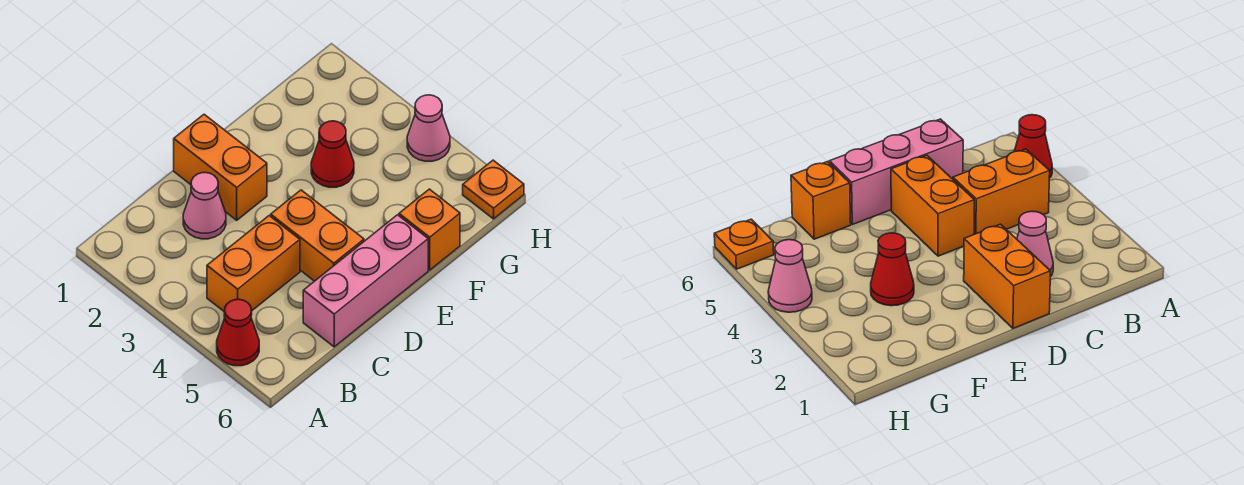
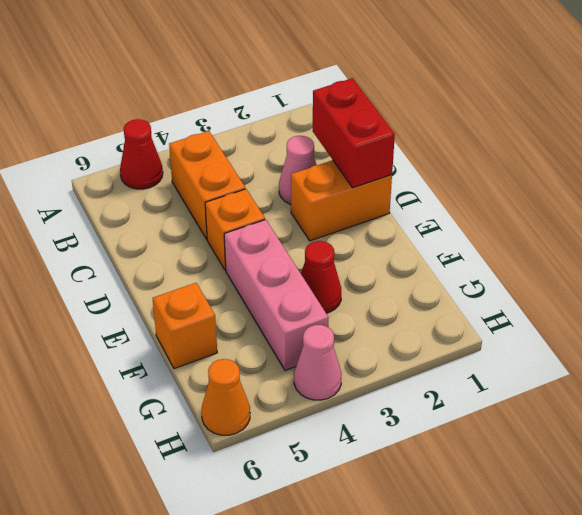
none -> red 1x2 brick [313,78,395,188]
pink 1x3 brick [303,215,428,347] -> pink 1x3 brick moved to [224,220,328,370]
orange 1x2 brick [271,190,364,281] -> orange 1x1 brick [205,189,265,270]
orange 1x1 plate [463,160,524,219] -> orange 1x1 cone [201,359,250,435]

